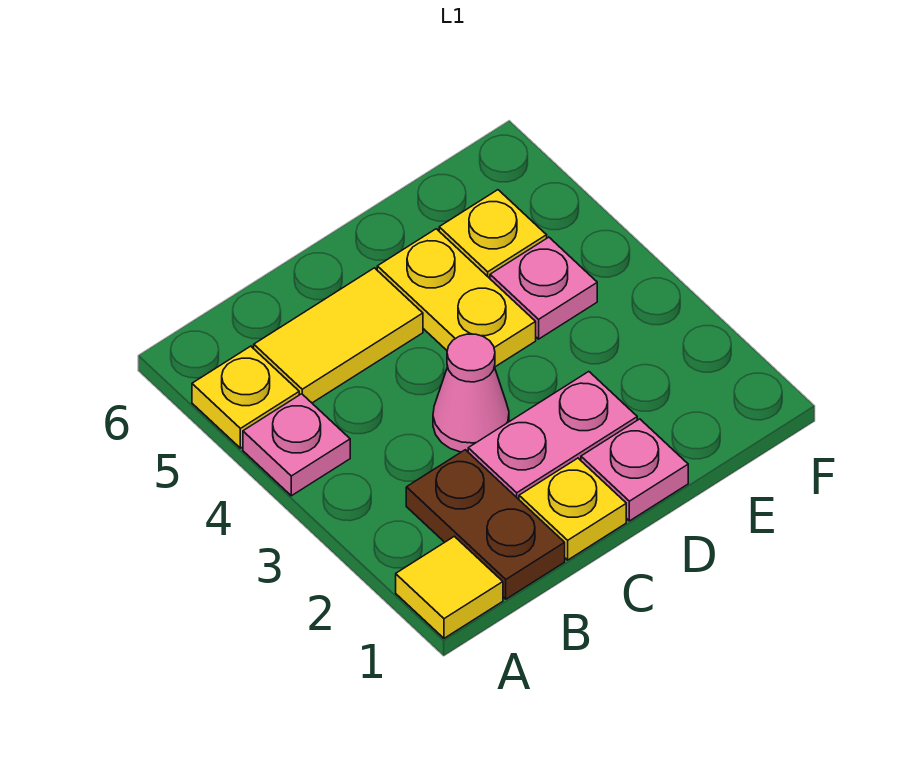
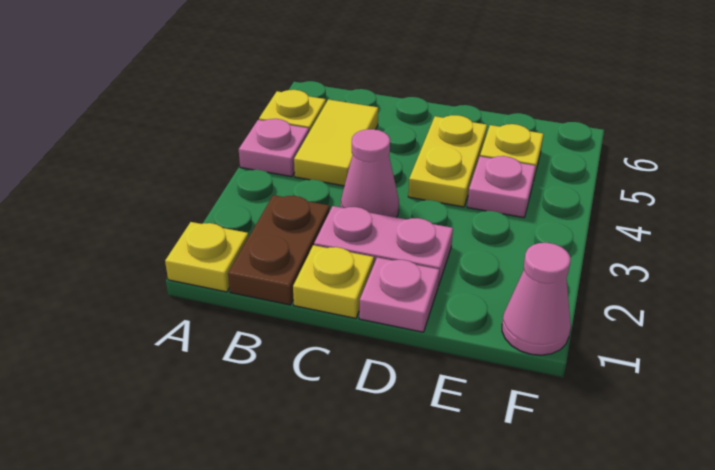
yellow 1x1 tile [396,536,503,638] -> yellow 1x1 plate [165,222,249,292]
yellow 1x2 tile [254,268,423,403] -> yellow 1x2 tile turned to [294,99,378,186]
none -> pink 1x1 cone [502,243,571,355]

